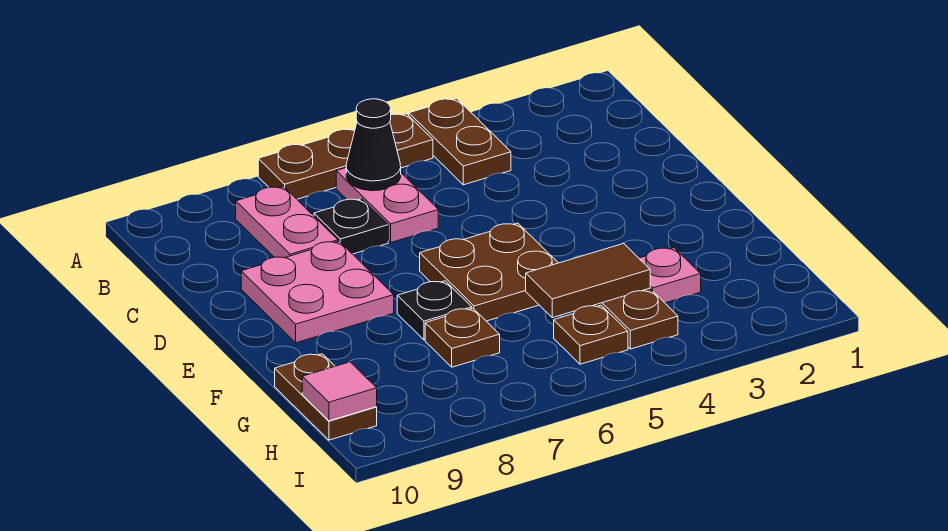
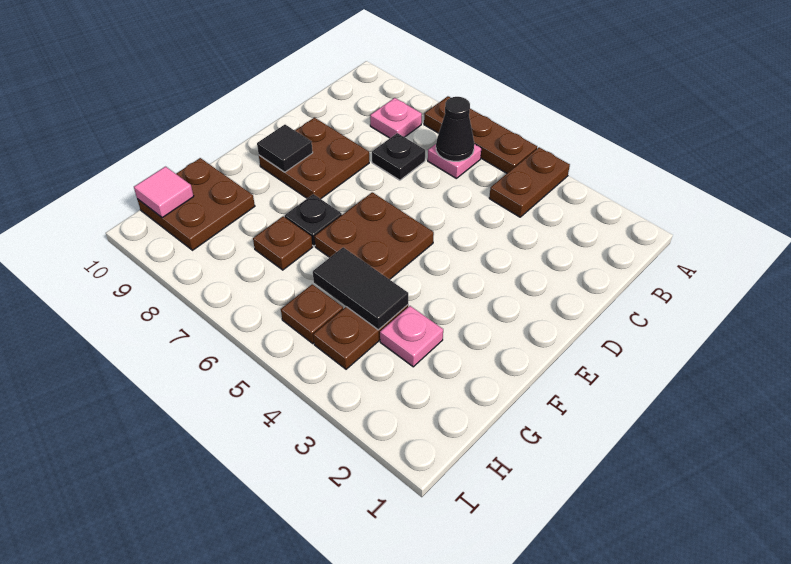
pink 1x2 plate [336,168,438,242] -> pink 1x1 plate [428,144,481,178]
pink 1x2 plate [236,187,338,258] -> pink 1x1 plate [370,98,422,138]
pink 2x2 plate [241,241,394,343] -> brown 2x2 plate [259,118,369,199]
none -> black 1x1 tile [257,125,313,172]
brown 1x2 tile [526,243,650,318] -> black 1x2 tile [313,247,408,330]
brown 1x2 plate [275,354,377,440] -> brown 2x2 plate [137,158,255,250]

